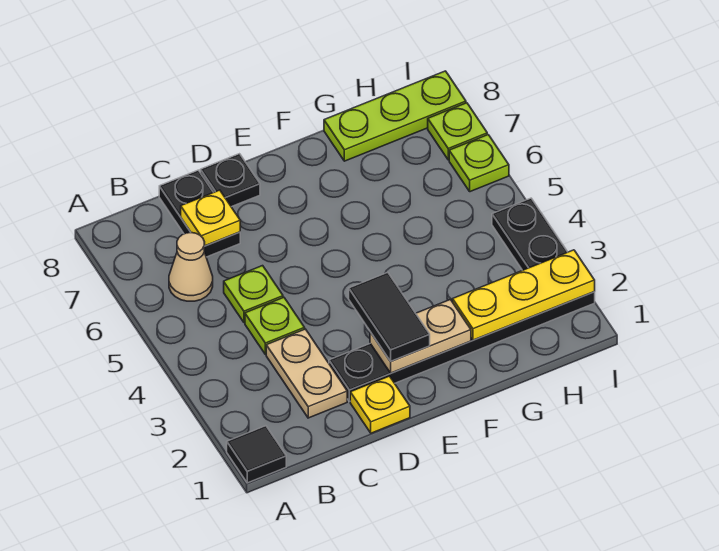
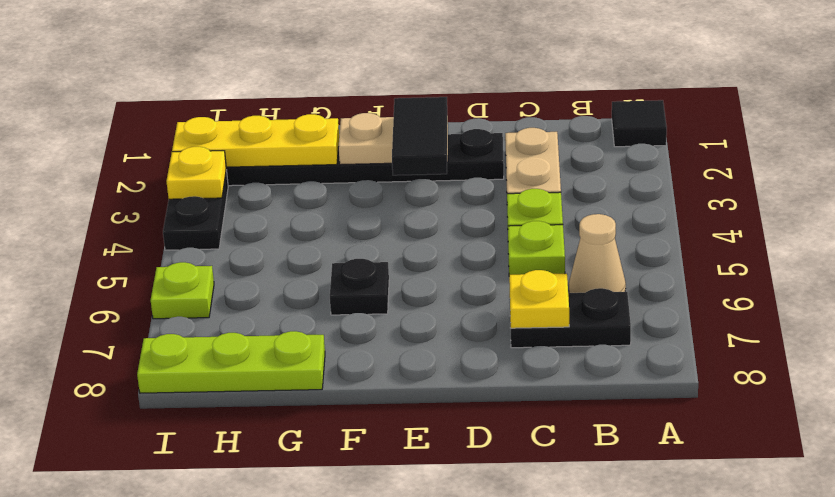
black 1x2 plate [159,170,240,257] -> black 1x2 plate turned to [510,288,631,348]
yellow 1x1 plate [350,376,410,433] -> yellow 1x1 plate moved to [166,147,226,199]
black 1x1 plate [200,154,260,207] -> black 1x1 plate moved to [330,259,389,315]
lime 1x1 plate [428,103,487,160] -> none

